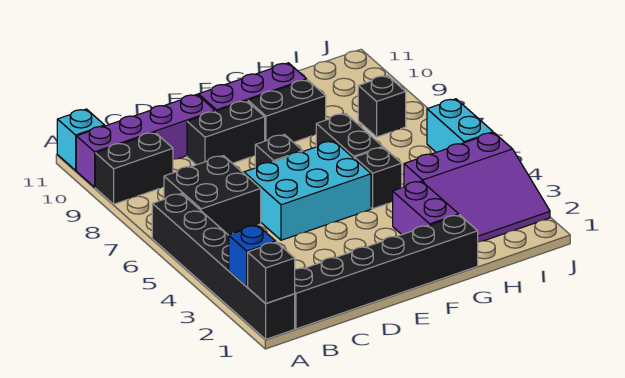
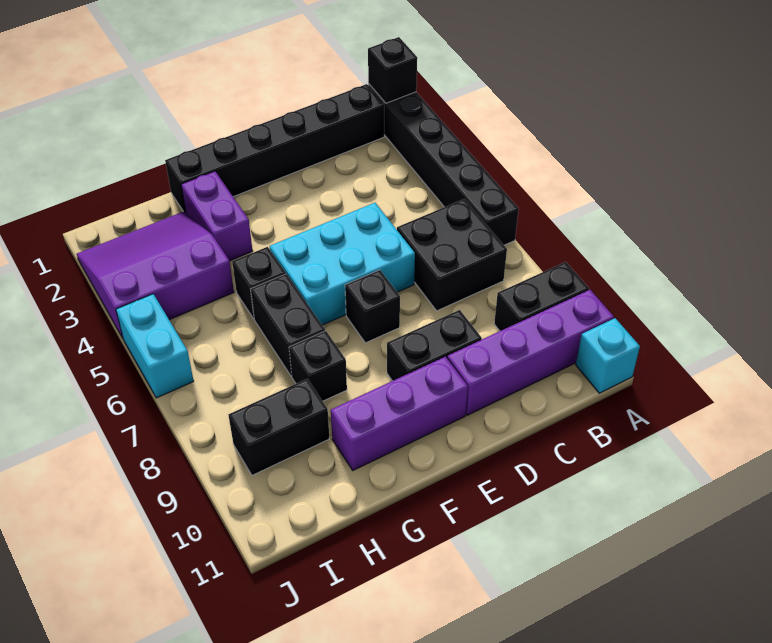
blue 1x1 brick [229,225,276,287] -> none
black 1x2 brick [248,80,326,142] -> black 1x2 brick moved to [228,379,329,475]
black 1x1 brick [358,76,406,137] -> black 1x1 brick moved to [289,331,347,401]

